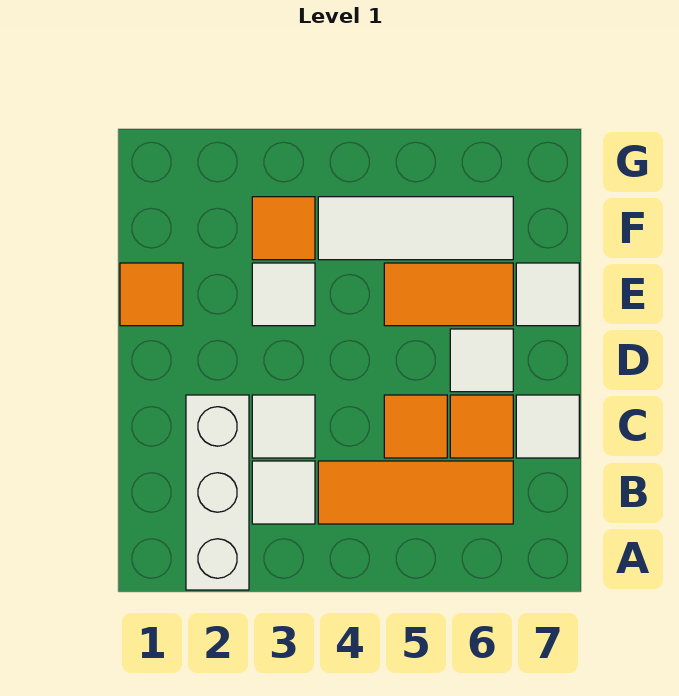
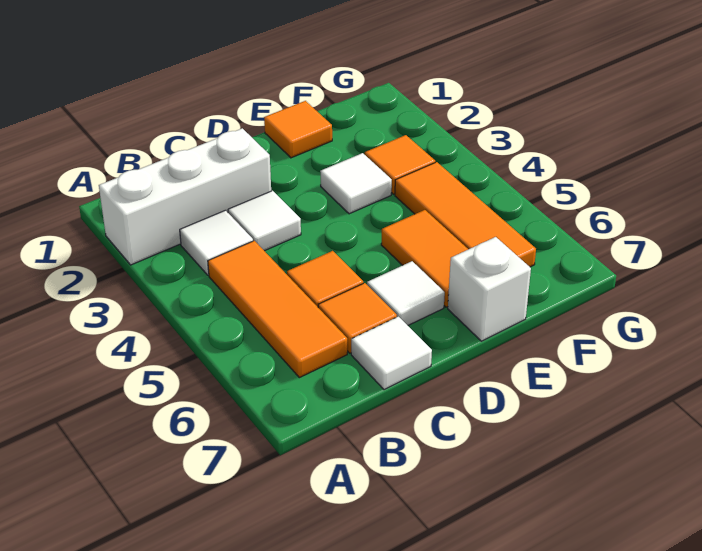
white 1x1 tile [516,263,579,326] -> white 1x1 brick [448,237,531,341]
white 1x3 tile [318,197,513,260] -> orange 1x3 tile [395,162,536,267]

